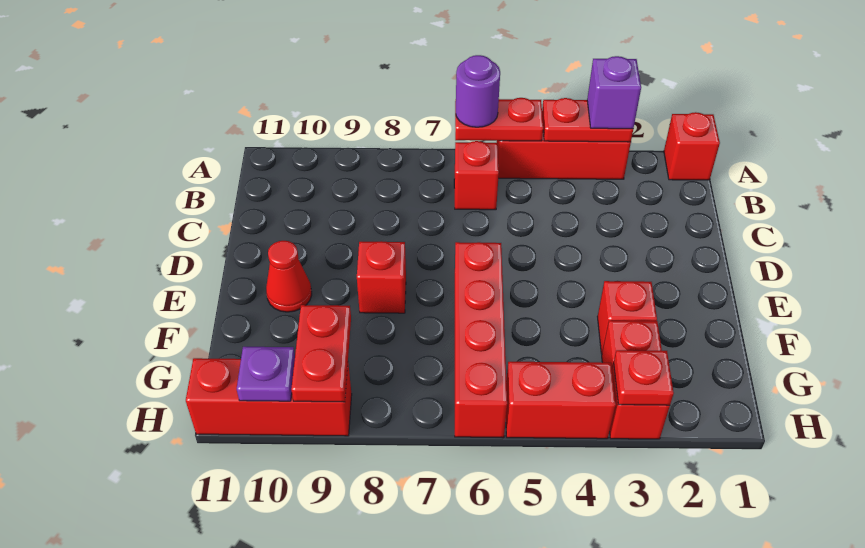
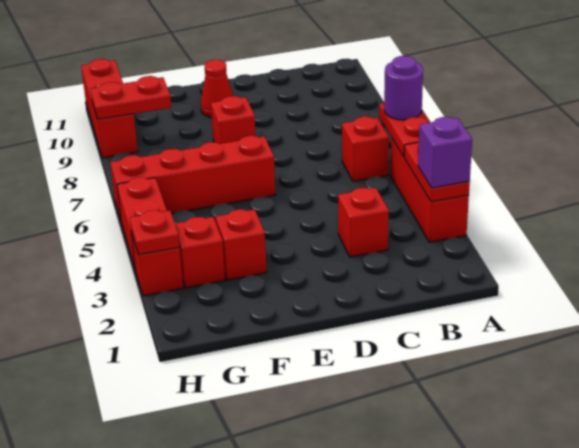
red 1x1 brick [664,112,720,180] -> red 1x1 brick moved to [338,188,389,257]
purple 1x1 plate [237,347,295,401] -> none

